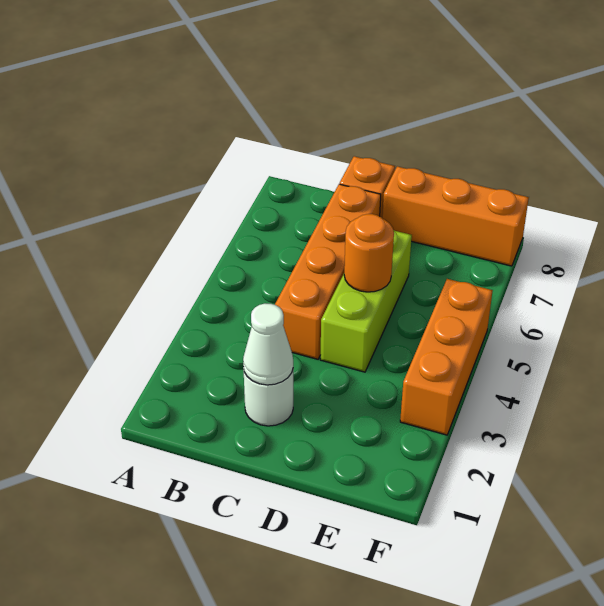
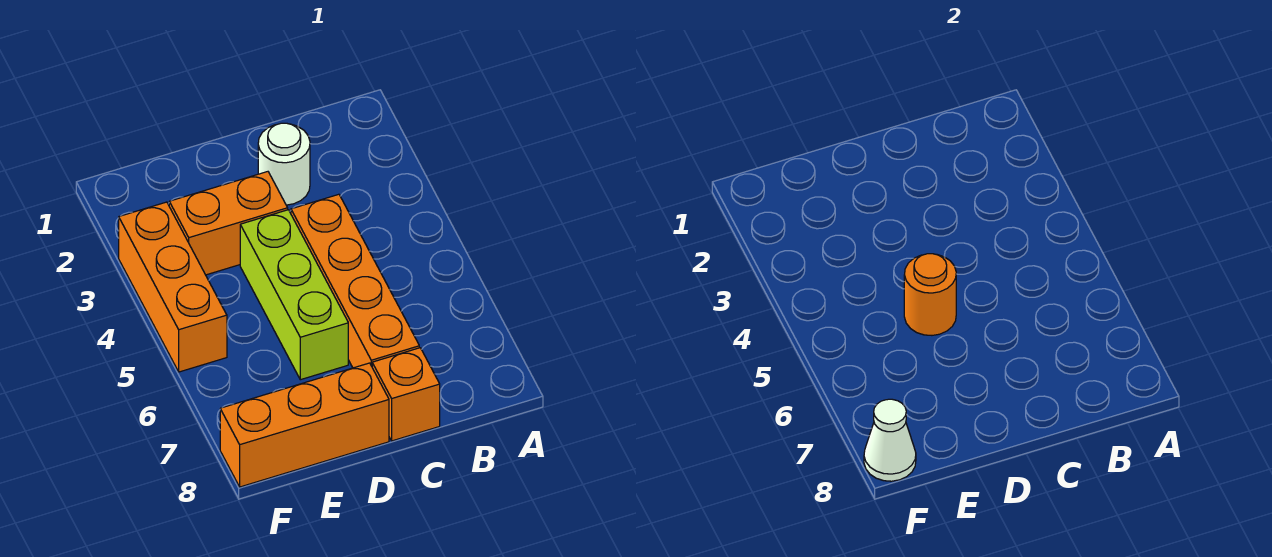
white 1x1 cone [243,304,293,385] -> white 1x1 cone moved to [864,399,916,481]
none -> orange 1x2 brick [169,172,288,275]

